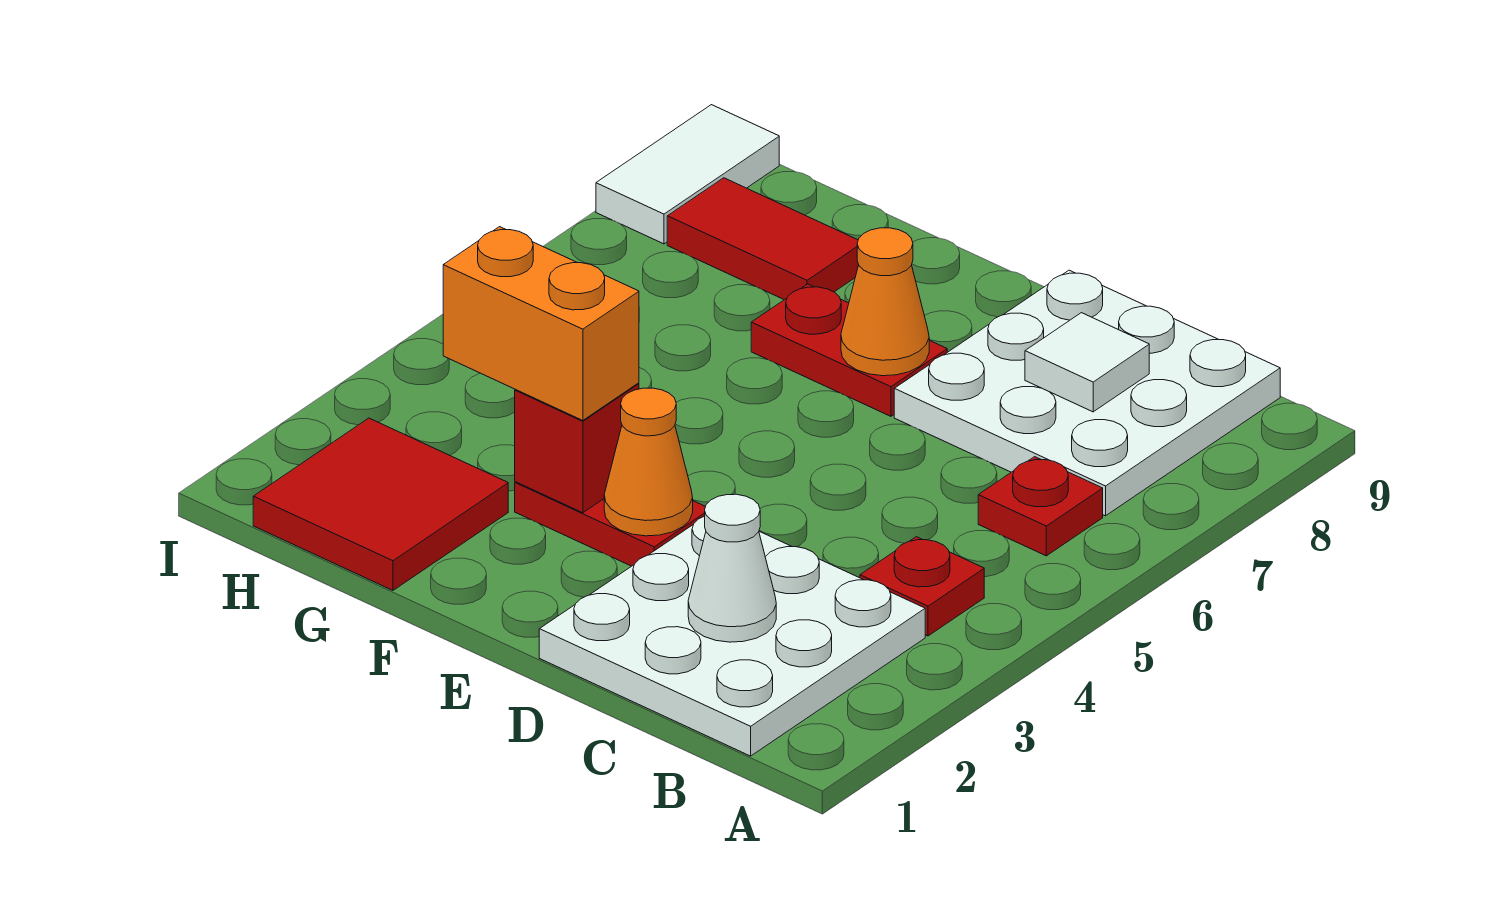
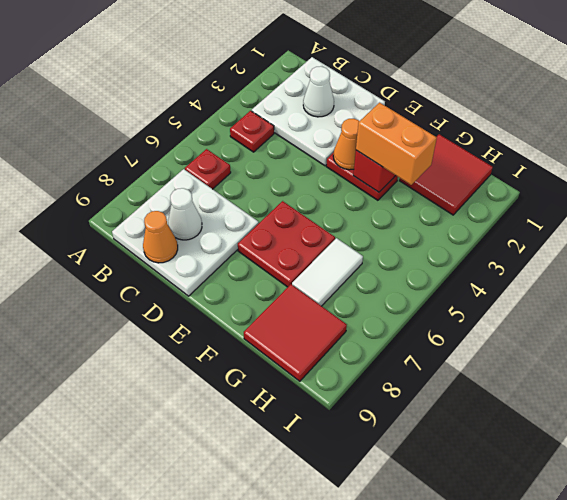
white 1x1 tile [1025,313,1149,412] -> white 1x1 cone [168,188,202,240]
red 1x2 plate [751,284,947,416] -> red 2x2 plate [238,201,335,287]
orange 1x1 cone [841,228,929,376] -> orange 1x1 cone moved to [143,211,178,263]
red 1x2 tile [667,178,859,300] -> red 2x2 tile [244,284,347,381]
white 1x2 tile [596,105,779,244] -> white 1x2 tile moved to [292,238,363,306]

